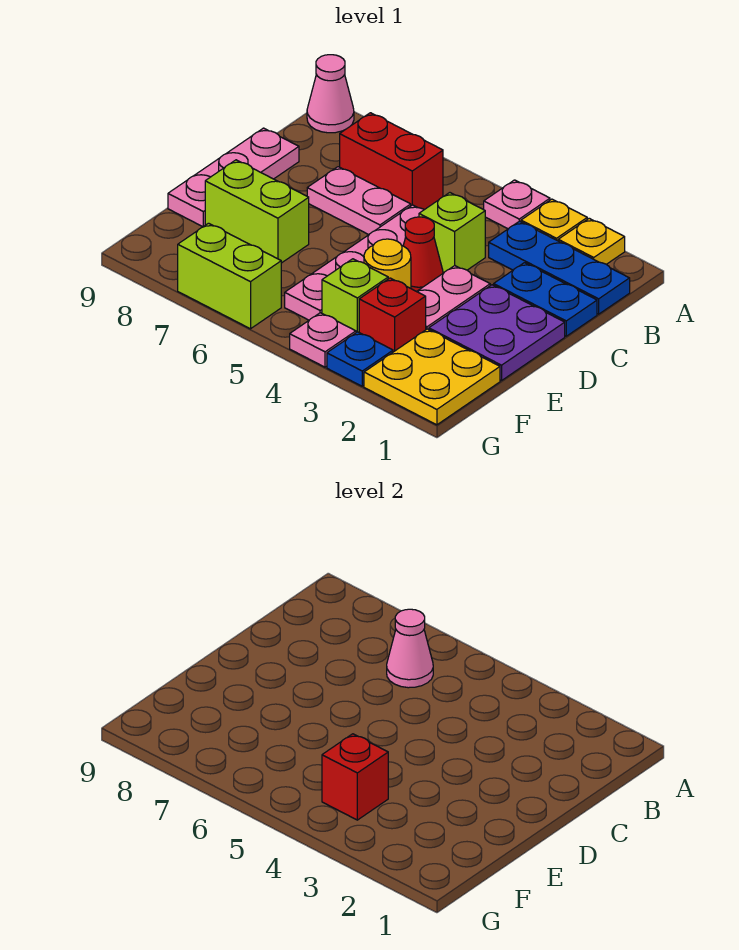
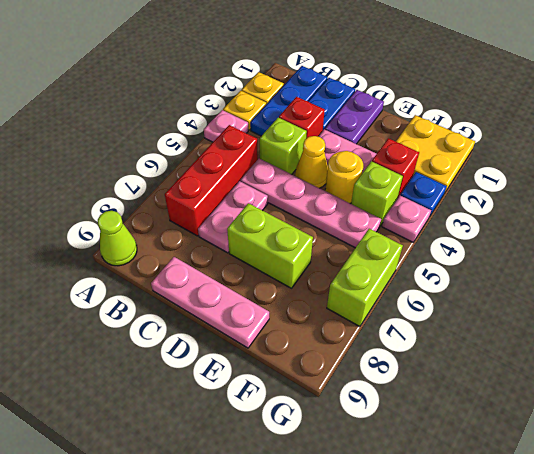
pink 1x1 cone [307,55,354,133] -> lime 1x1 cone [98,211,137,266]
red 1x2 brick [340,113,443,209] -> red 1x3 brick [165,125,258,236]
pink 1x1 cone [387,609,433,688] -> none
purple 2x2 plate [429,285,565,381] -> purple 1x2 plate [325,90,384,144]
red 1x1 cone [403,217,443,292] -> yellow 1x1 cone [295,136,328,188]
lime 1x2 brick [205,160,309,263] -> lime 1x2 brick turned to [227,203,313,288]
red 1x1 brick [322,734,388,820] -> red 1x1 brick moved to [279,97,325,139]

